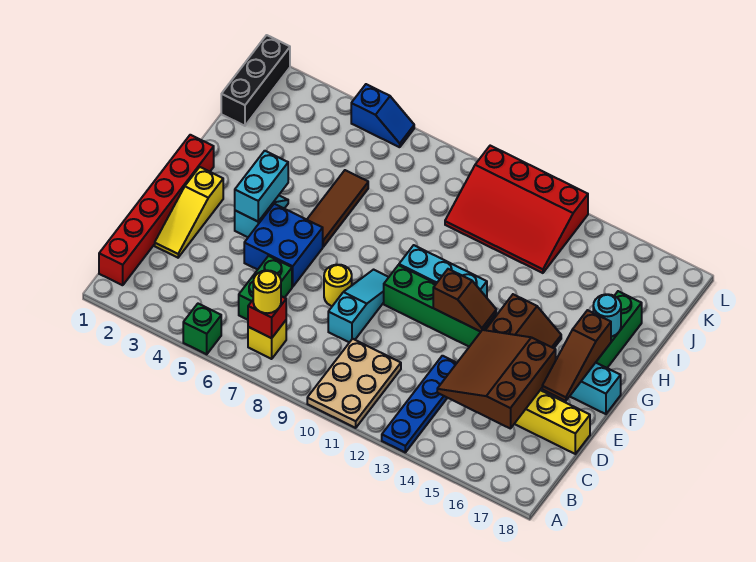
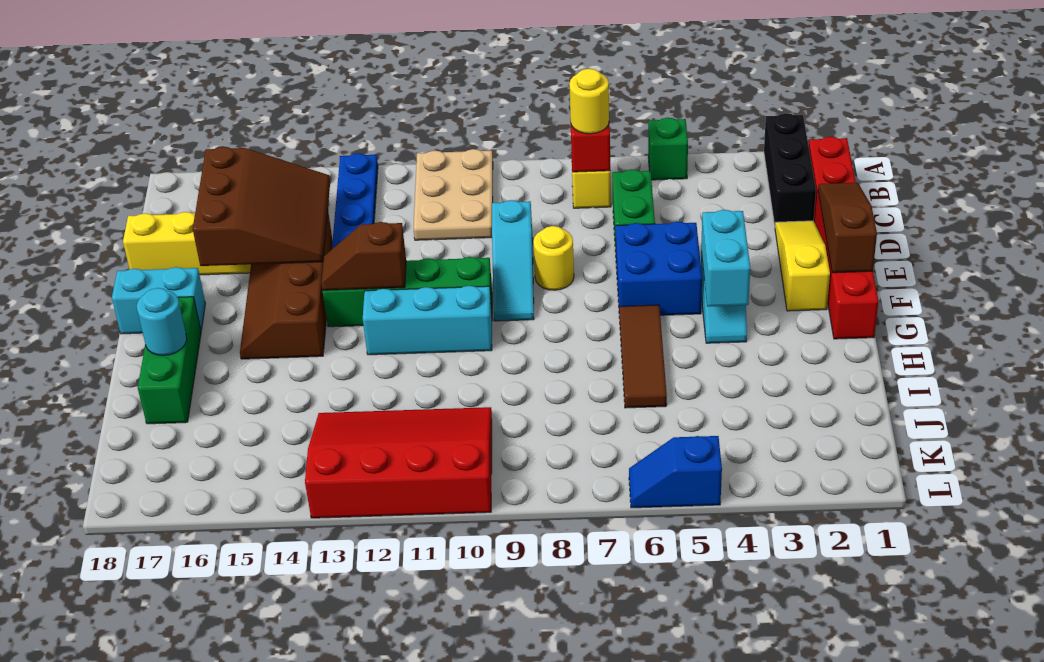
brown 1x3 slope [542,310,611,401] -> brown 1x3 slope moved to [818,183,877,273]
black 1x3 brick [221,35,290,126] -> black 1x3 brick moved to [764,113,816,226]

